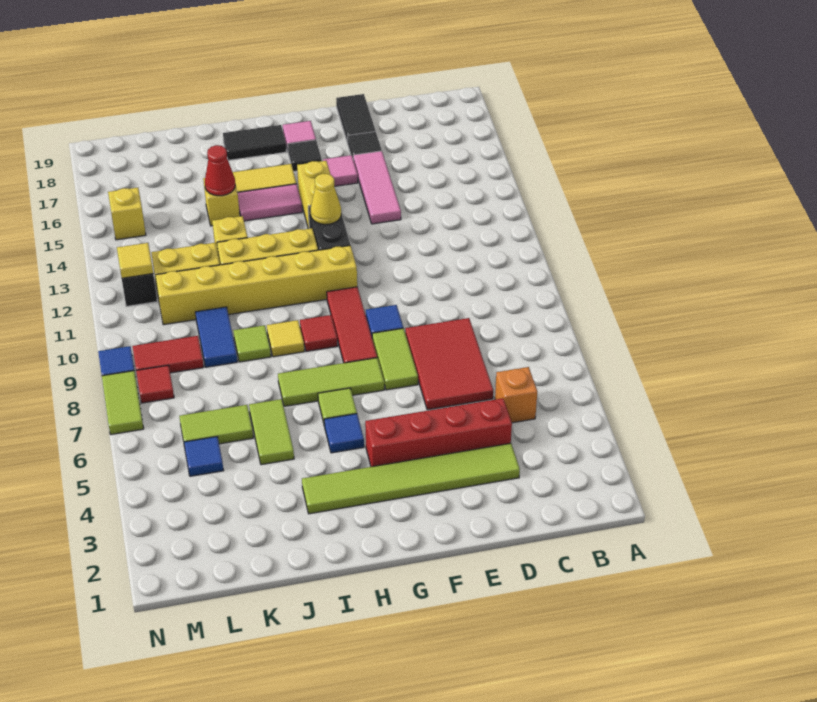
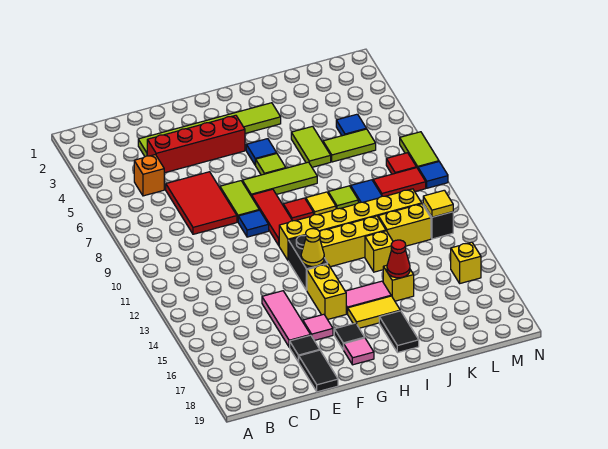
black 1x2 tile [223,125,287,160] -> black 1x2 tile turned to [379,311,419,353]

